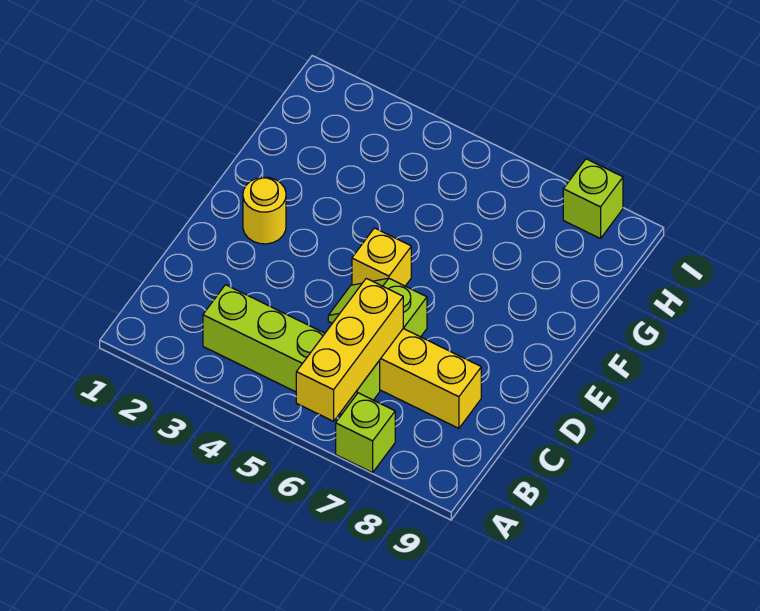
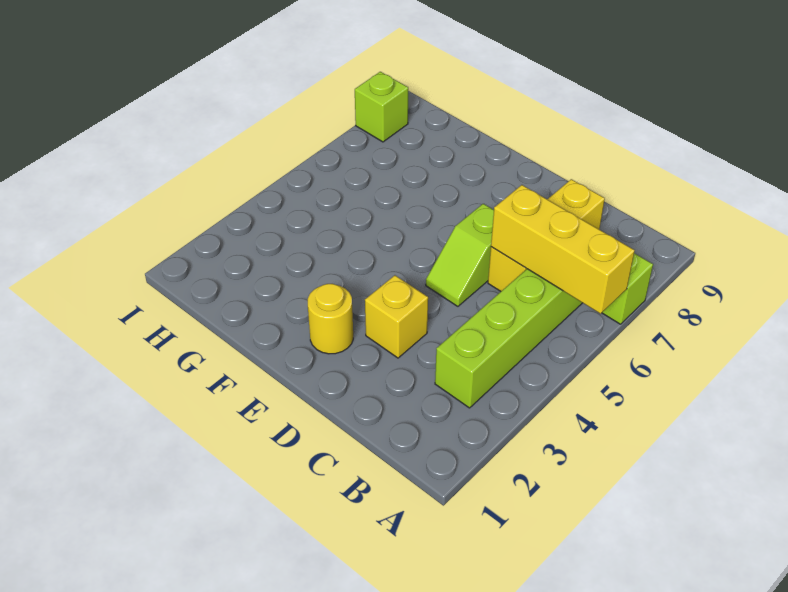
yellow 1x1 brick [352,228,411,286] -> yellow 1x1 brick moved to [365,275,428,358]

